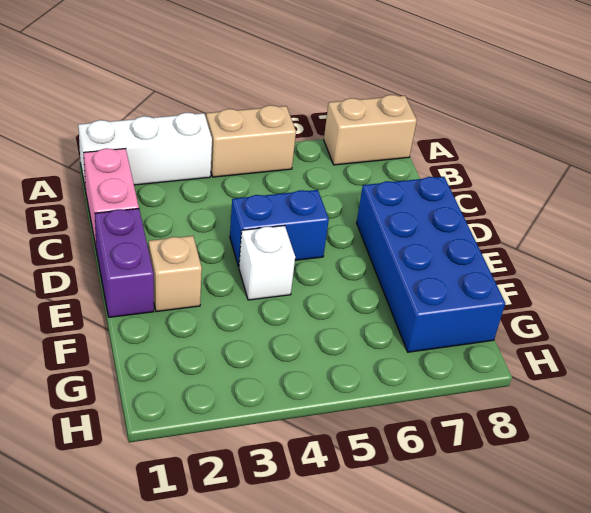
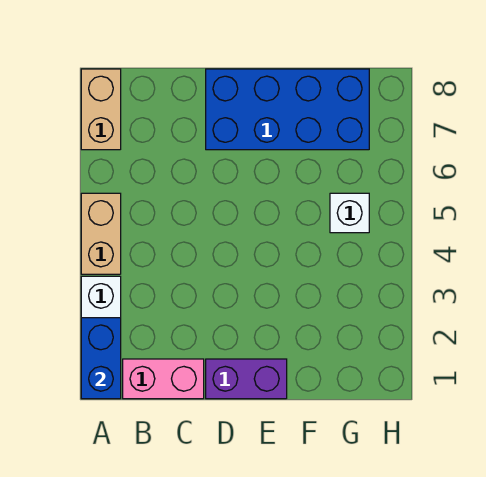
blue 1x2 brick [230,190,329,267] -> blue 1x2 brick moved to [81,318,121,399]
tan 1x1 brick [149,236,202,312] -> none
white 1x1 brick [239,226,295,300] -> white 1x1 brick moved to [330,193,369,233]

